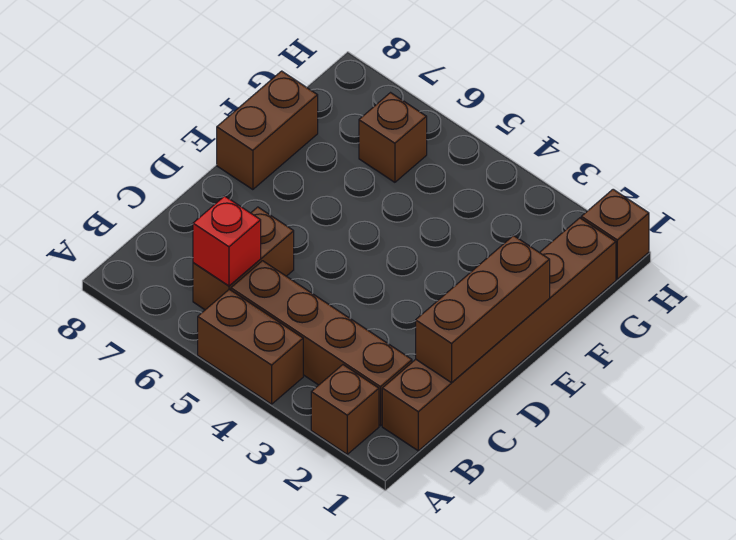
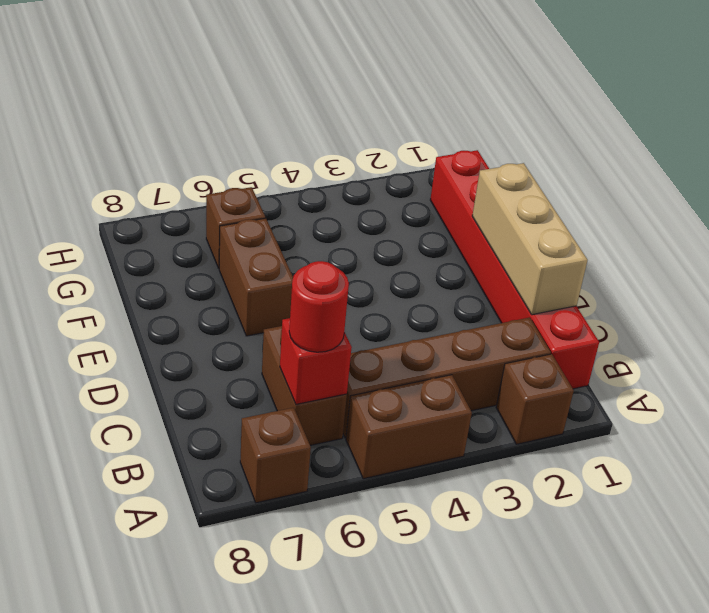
brown 1x6 brick [382,218,616,451] -> red 1x6 brick [430,150,599,389]
none -> red 1x1 round brick [289,261,349,352]
brown 1x3 brick [416,235,550,383] -> tan 1x3 brick [472,163,588,315]
brown 1x2 brick [217,71,318,190] -> brown 1x2 brick moved to [219,218,293,336]
brown 1x1 brick [581,189,649,279] -> brown 1x1 brick moved to [240,408,311,503]

